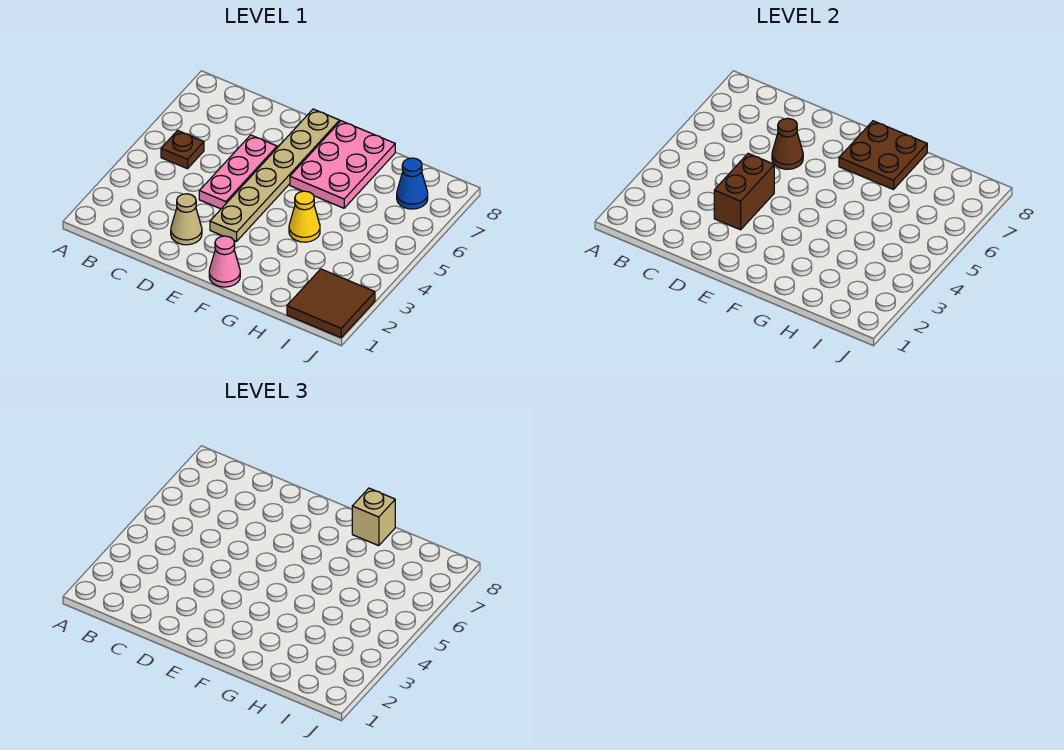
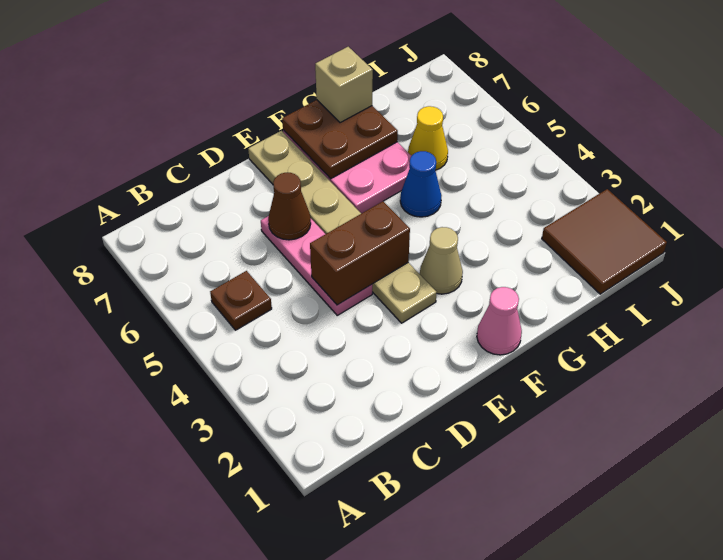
tan 1x1 cone [171,194,202,245] -> tan 1x1 cone moved to [420,227,463,294]
brown 1x2 brick [714,154,774,230] -> brown 1x2 brick turned to [310,202,410,305]
yellow 1x1 cone [289,191,320,242] -> yellow 1x1 cone moved to [408,106,448,170]
blue 1x1 cone [397,158,428,209] -> blue 1x1 cone moved to [400,151,442,217]

